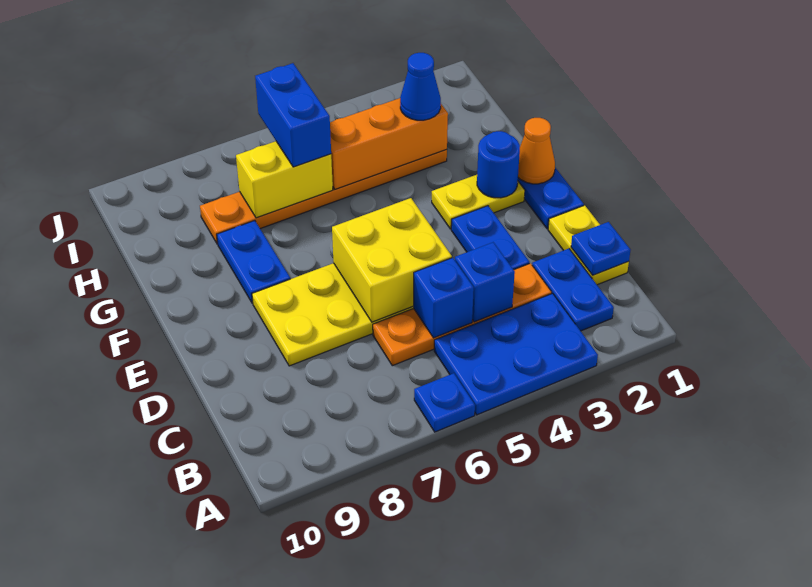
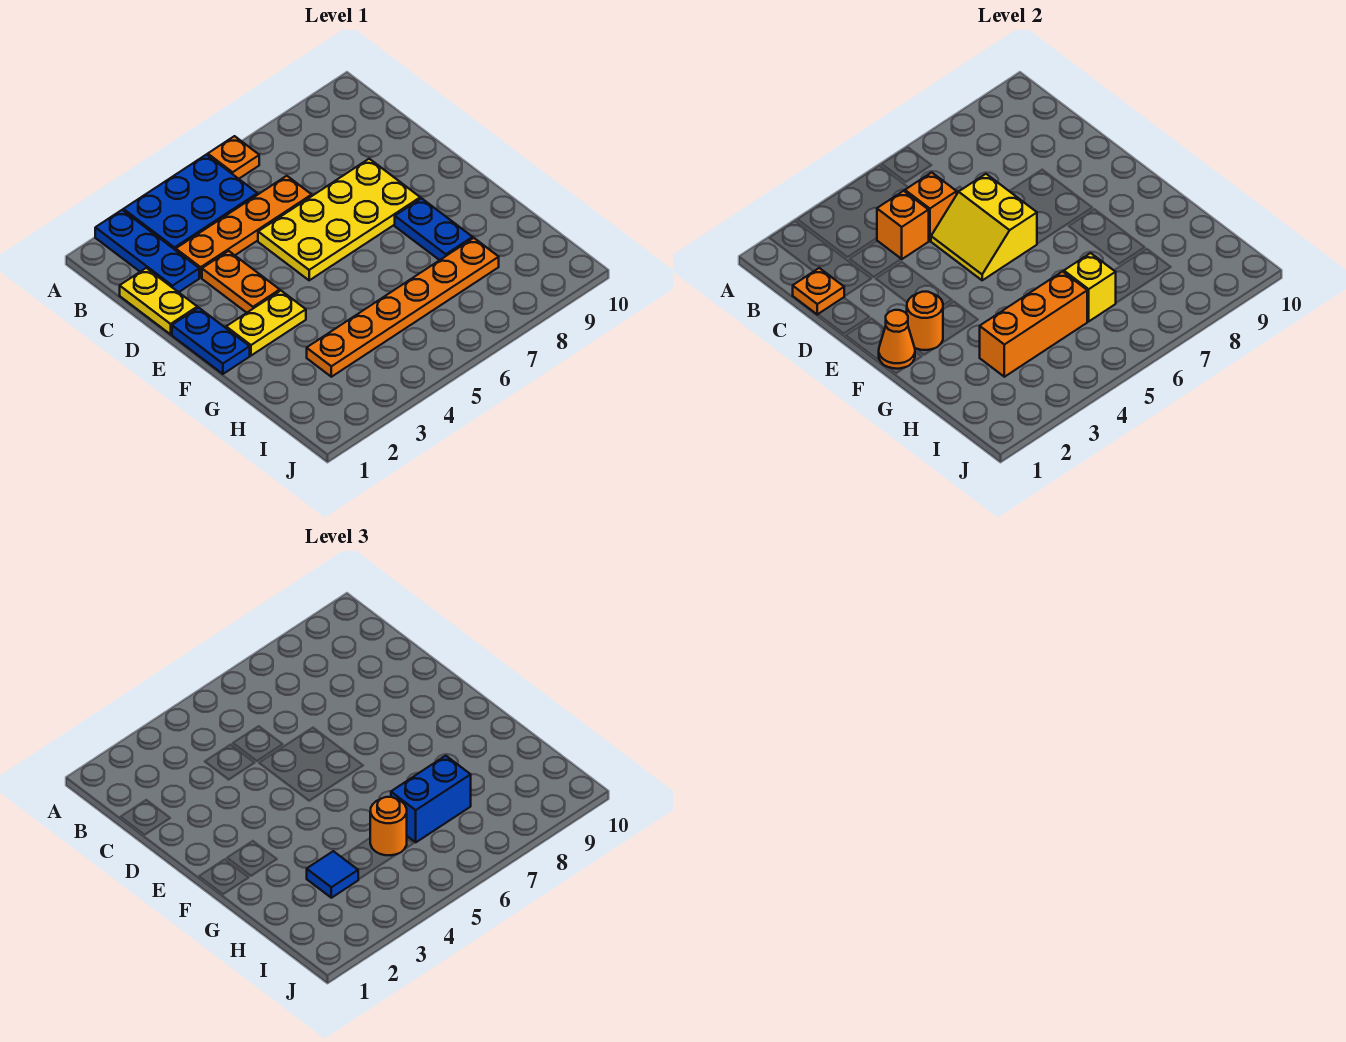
blue 1x1 plate [414,373,475,432] -> orange 1x1 plate [208,136,259,179]
blue 1x2 plate [532,249,614,331] -> blue 1x3 plate [95,210,199,292]
blue 1x1 plate [571,222,630,275] -> orange 1x1 plate [793,268,844,315]
blue 1x1 brick [455,242,515,322] -> orange 1x1 brick [877,191,929,259]
blue 1x1 brick [413,258,474,338] -> orange 1x1 brick [905,172,957,241]
blue 1x2 plate [451,206,530,270] -> orange 1x2 plate [202,251,280,313]
yellow 2x2 brick [332,198,452,322] -> yellow 2x2 slope [931,174,1037,280]
blue 1x1 round brick [477,131,520,198] -> orange 1x1 round brick [907,292,943,350]
blue 1x1 cone [400,53,441,120] -> blue 1x1 tile [307,851,358,898]
none -> orange 1x1 round brick [370,797,407,855]
yellow 1x2 brick [236,141,333,218] -> yellow 1x1 brick [1064,253,1116,321]
blue 1x2 brick [255,63,331,167] -> blue 1x2 brick turned to [391,756,471,842]

